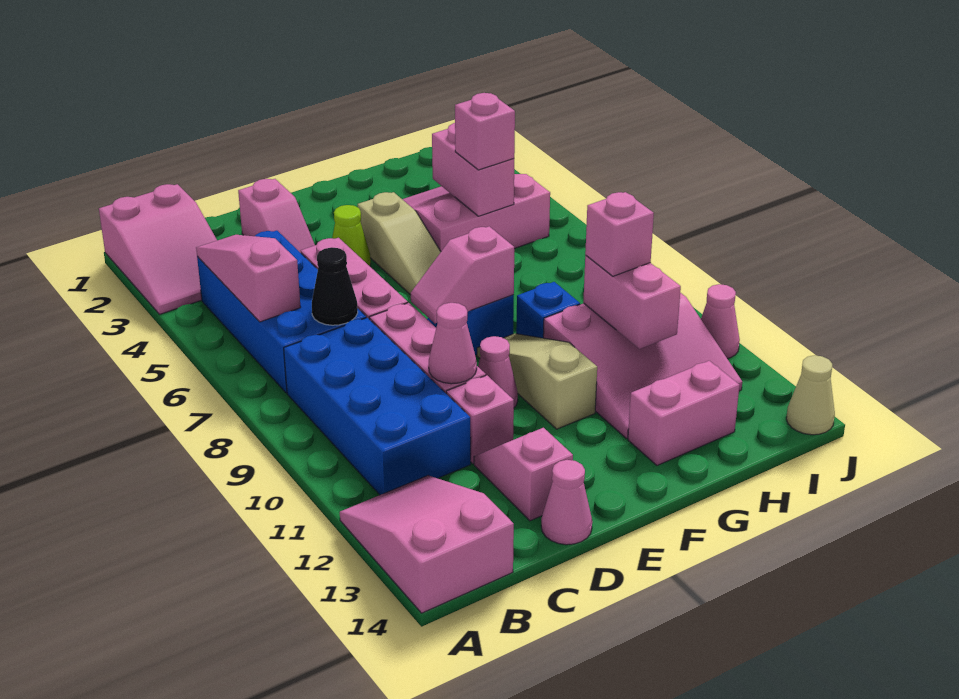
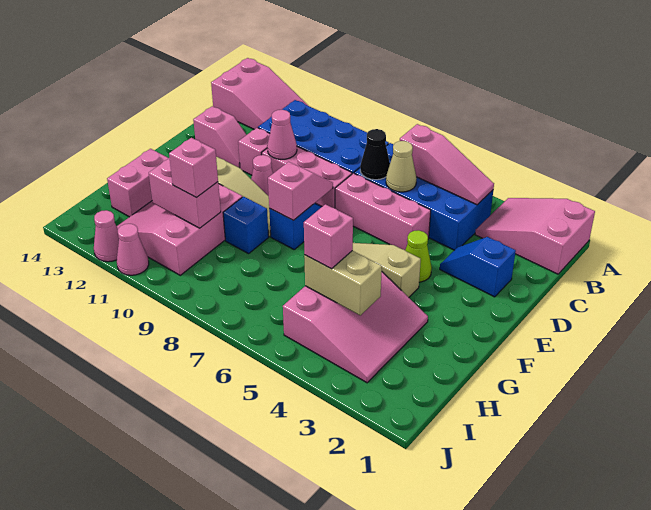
pink 1x2 slope [238,179,315,253] -> blue 1x2 slope [440,237,516,297]
pink 1x1 cone [541,460,592,545] -> pink 1x1 cone moved to [94,210,119,262]
pink 1x2 brick [432,123,514,216] -> tan 1x2 brick [304,251,382,315]
tan 1x1 cone [786,355,835,435] -> tan 1x1 cone moved to [386,141,417,192]

